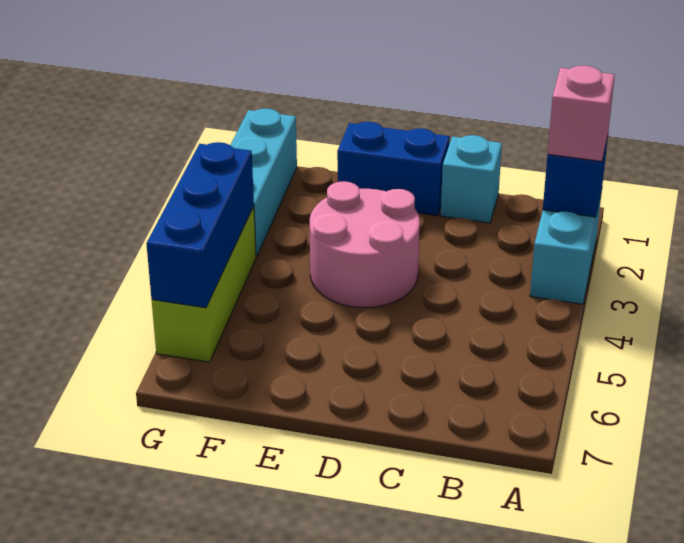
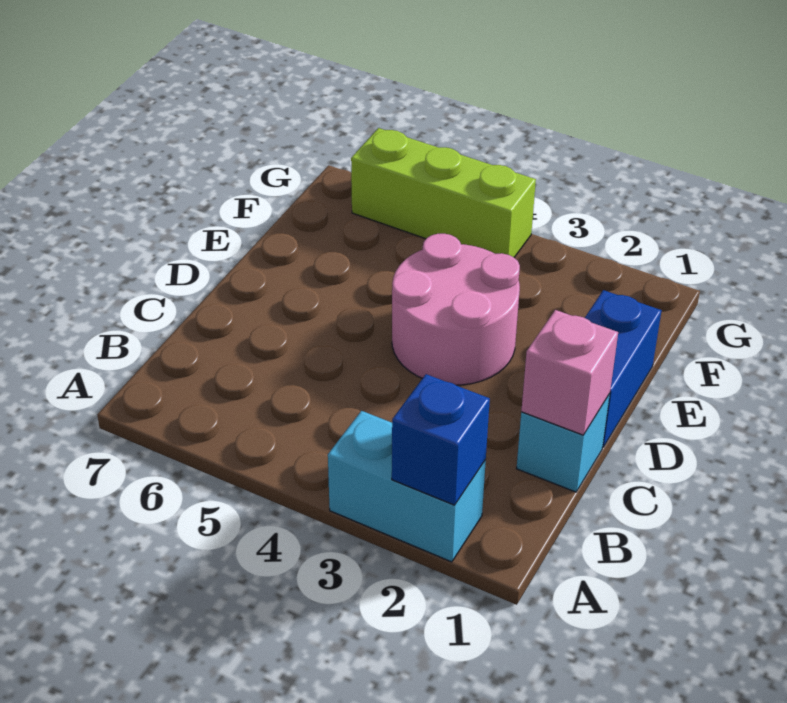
pink 1x1 brick [548,66,615,161] -> pink 1x1 brick moved to [521,310,618,435]
cyan 1x3 brick [230,108,297,257] -> none
blue 1x3 brick [146,142,254,308] -> none

